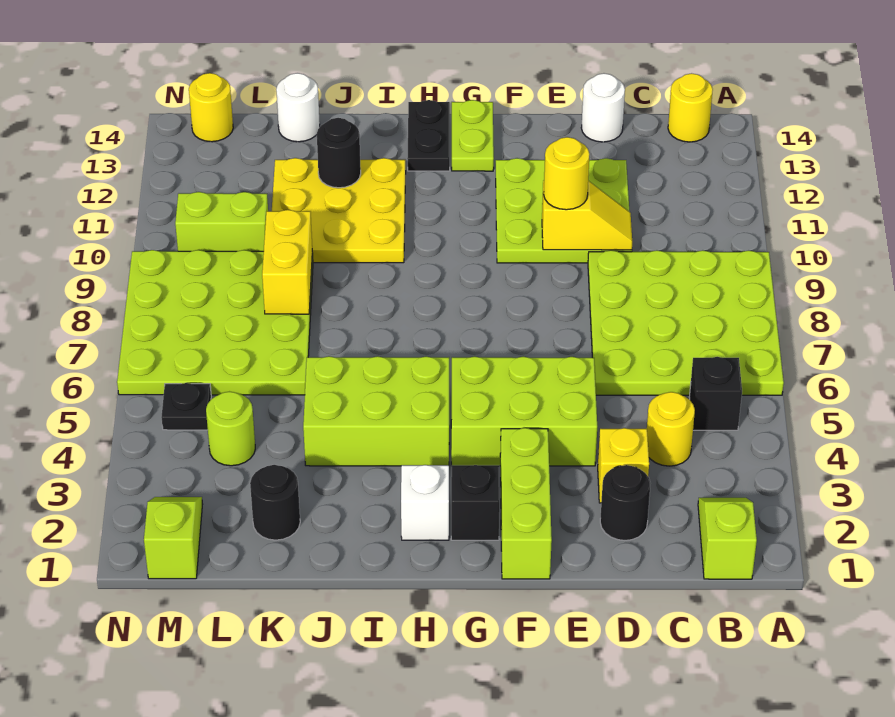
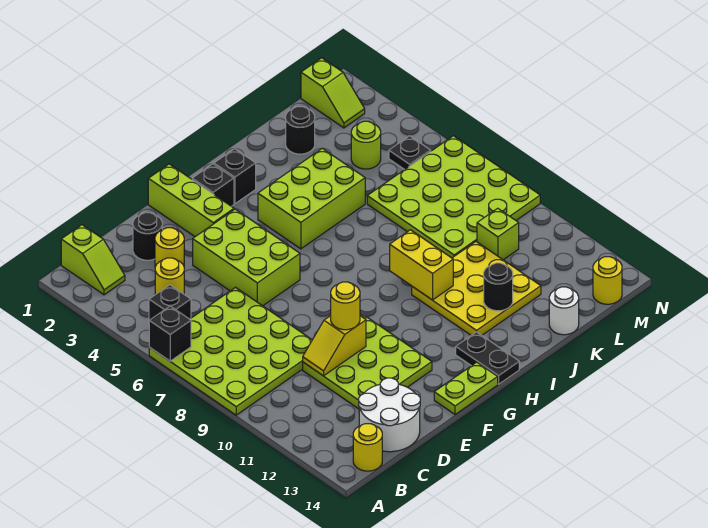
none -> black 1x1 brick [149,306,191,361]
yellow 1x1 brick [598,428,649,503] -> yellow 1x1 round brick [155,228,184,267]
white 1x1 round brick [581,73,625,142] -> white 2x2 round brick [359,378,420,452]
lime 2x3 brick [451,356,597,466] -> lime 2x3 brick turned to [193,209,300,306]
lime 1x2 plate [452,100,494,171] -> lime 1x2 plate turned to [434,362,498,415]
white 1x1 brick [401,465,449,540] -> black 1x1 brick [214,149,256,204]
yellow 1x2 brick [262,210,312,314] -> yellow 1x2 brick moved to [390,230,453,300]
lime 1x2 brick [175,192,268,251] -> lime 1x1 brick [477,208,519,260]

